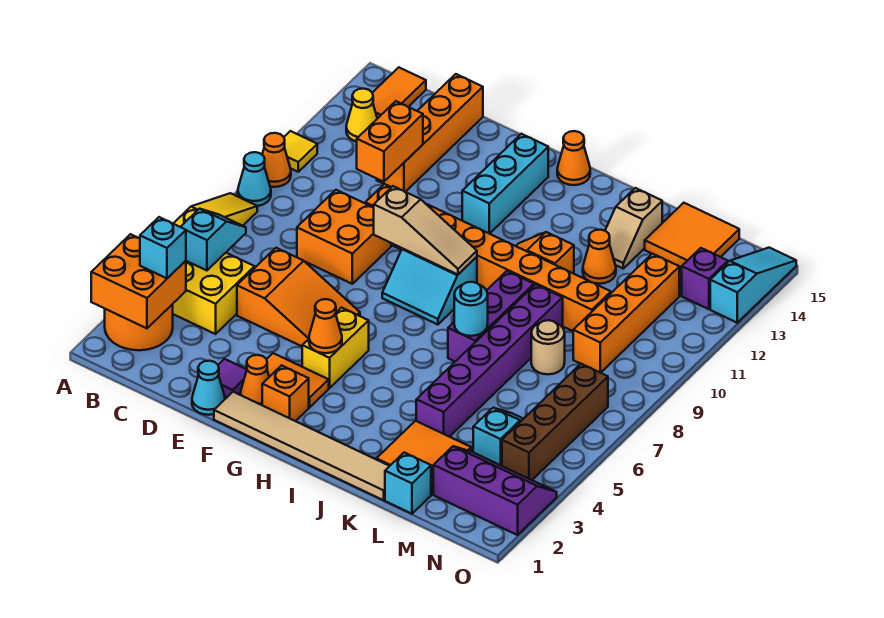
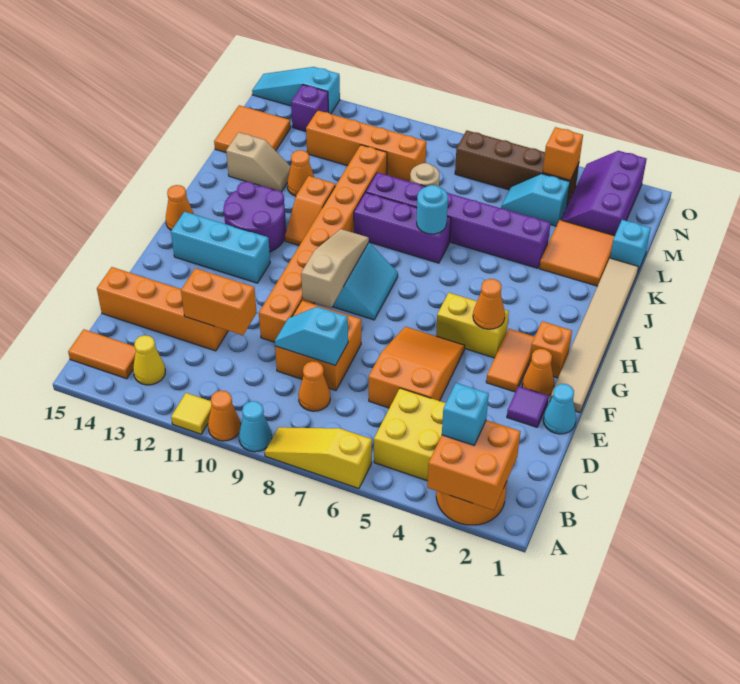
cyan 1x2 slope [181,209,246,270] -> cyan 1x2 slope moved to [275,307,348,366]
none -> orange 1x1 cone [298,361,330,411]
none -> purple 2x2 round brick [223,182,286,252]
none -> orange 1x1 brick [543,127,583,180]

